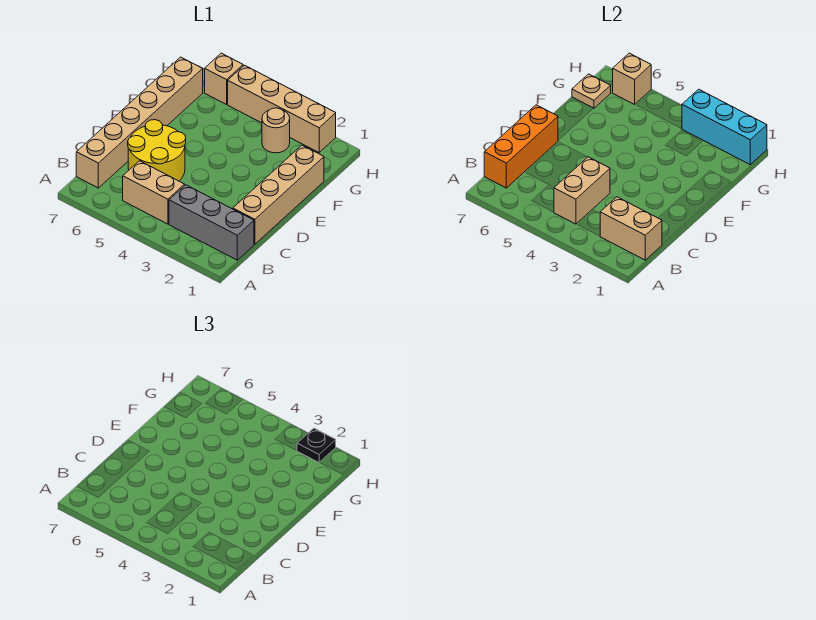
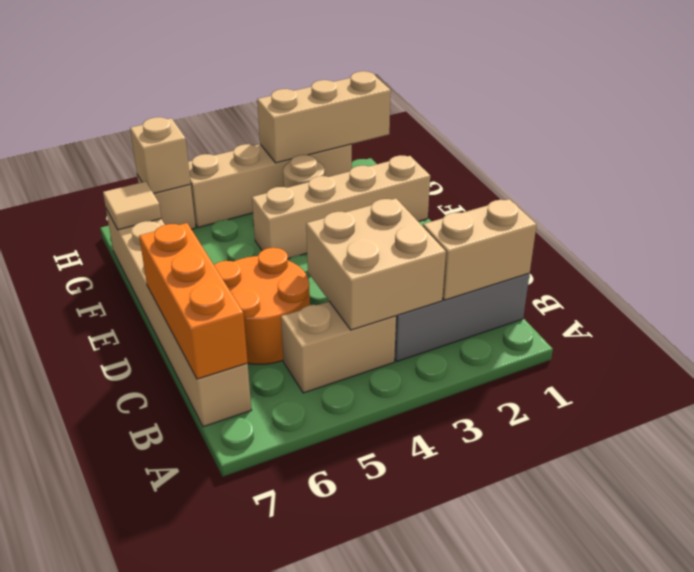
tan 1x2 brick [554,157,610,224] -> tan 2x2 brick [306,199,446,330]
tan 1x4 brick [233,145,324,244] -> tan 1x4 brick turned to [252,155,430,259]
yellow 2x2 round brick [128,120,186,181] -> orange 2x2 round brick [214,248,310,364]
tan 1x1 plate [572,74,611,108] -> tan 1x1 tile [103,181,161,230]
cyan 1x3 brick [682,89,767,164] -> tan 1x3 brick [257,71,391,163]
black 1x1 plate [297,428,336,462] -> none

